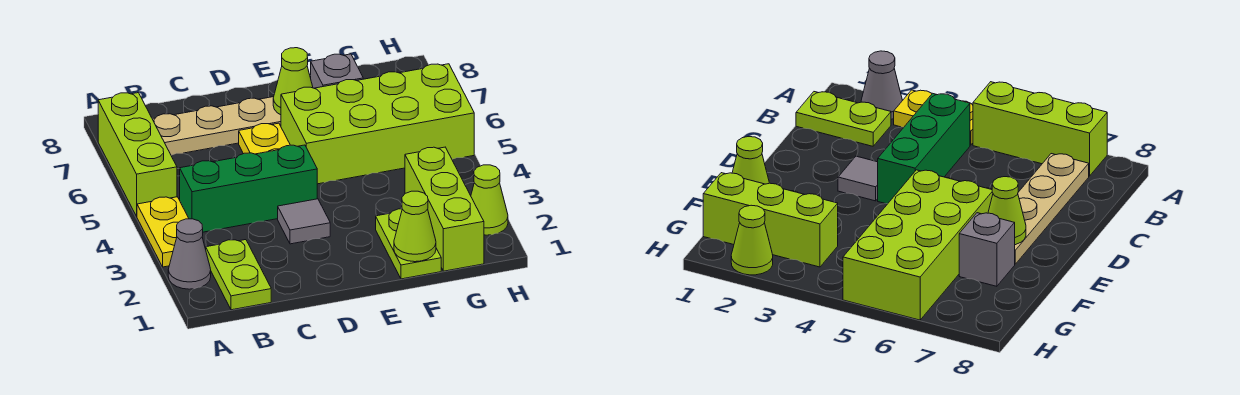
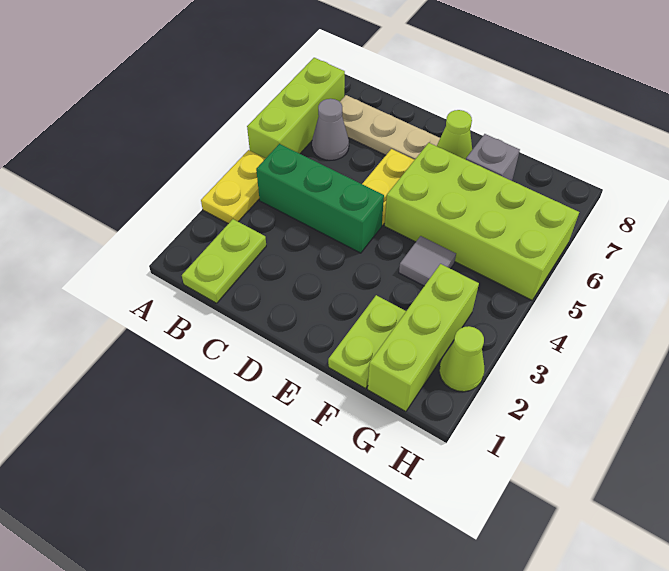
grey 1x1 cone [168,219,211,289] -> grey 1x1 cone moved to [312,99,349,160]
grey 1x1 tile [278,199,330,244] -> grey 1x1 tile moved to [399,236,456,286]
lime 1x1 cone [394,191,436,262] -> none

